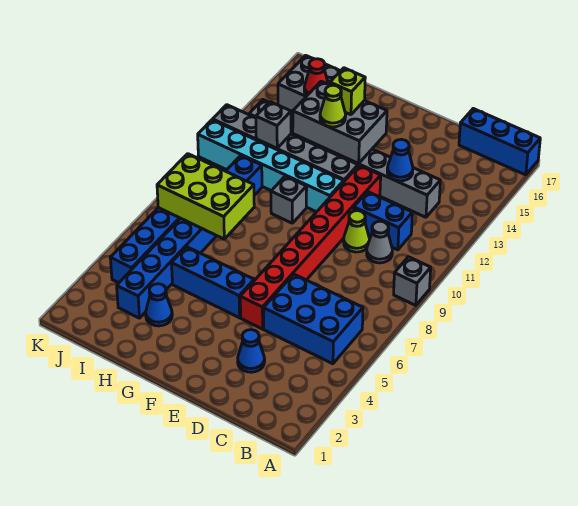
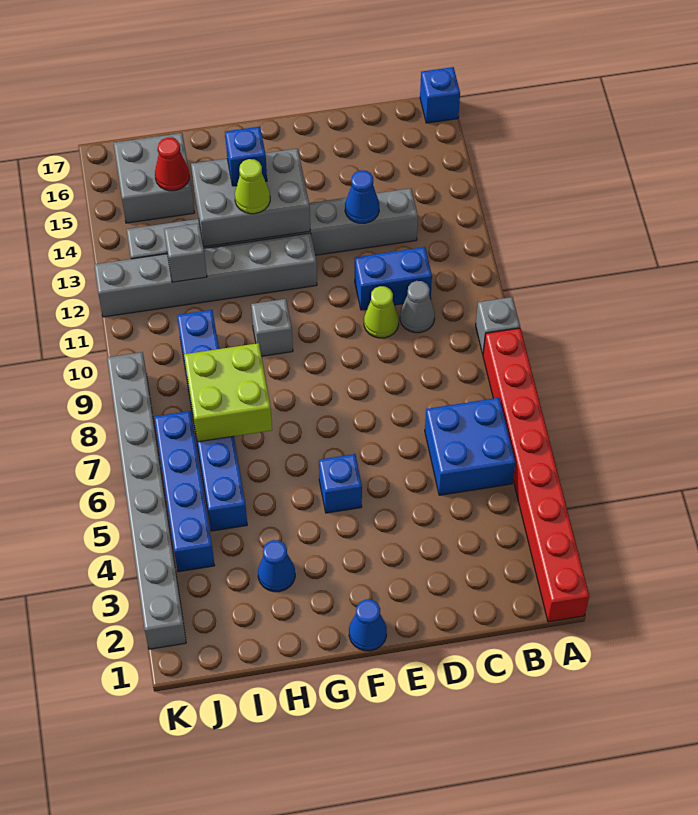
blue 1x3 brick [459,109,540,175] -> blue 1x1 brick [420,67,460,123]
blue 2x3 brick [264,274,363,364] -> blue 2x2 brick [425,398,515,495]
blue 1x1 cone [238,330,265,372] -> blue 1x1 cone moved to [349,599,387,651]
red 1x8 brick [240,165,381,329] -> red 1x8 brick moved to [483,328,589,622]
blue 1x3 brick [172,247,254,318] -> blue 1x1 brick [319,454,362,513]
cyan 1x6 brick [198,120,344,212] -> none
lime 1x1 brick [330,68,365,115] -> blue 1x1 brick [225,127,267,186]
lime 2x3 brick [157,154,254,239] -> lime 2x2 brick [184,343,272,442]
blue 1x8 brick [117,156,262,318] -> blue 1x6 brick [177,310,247,531]
none -> grey 1x8 brick [107,352,186,649]

